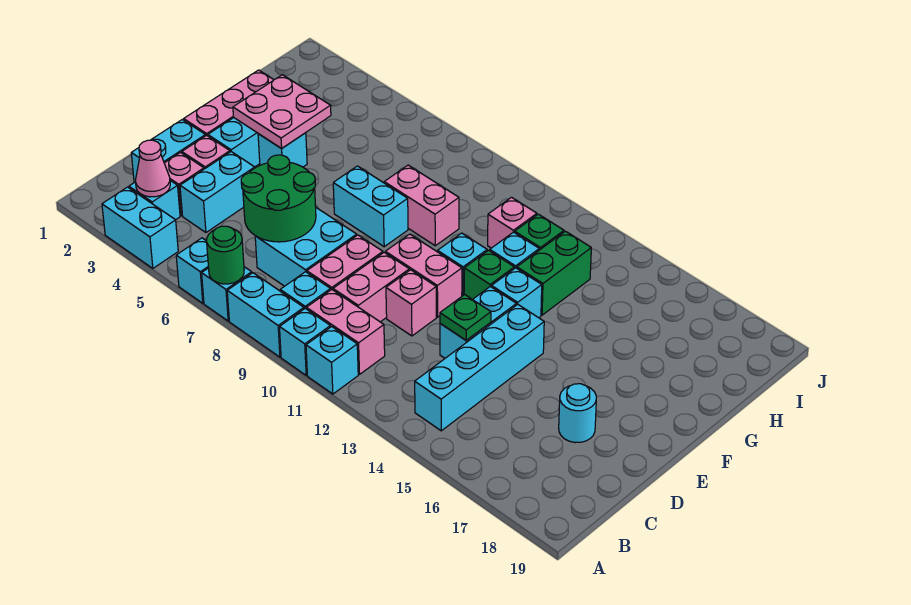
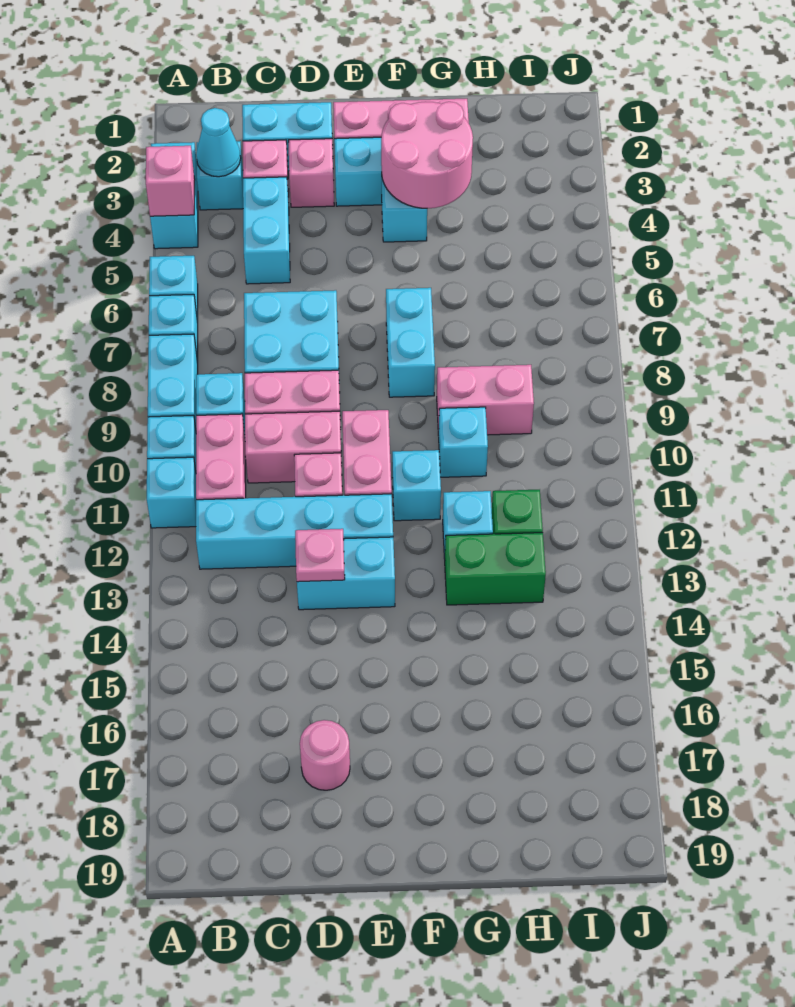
green 1x1 round brick [207,226,244,284] -> none
pink 1x1 cone [136,140,170,197] -> cyan 1x1 cone [196,108,241,177]
cyan 1x4 brick [415,304,544,431] -> cyan 1x4 brick moved to [196,494,393,569]
cyan 1x2 brick [180,152,255,232] -> cyan 1x2 brick turned to [243,177,290,284]
green 2x2 round brick [241,155,316,242] -> none
green 1x1 plate [440,295,491,340] -> pink 1x1 plate [295,529,345,582]
cyan 1x1 round brick [559,384,596,443] -> pink 1x1 round brick [300,720,350,790]
pink 2x2 plate [233,75,331,149] -> pink 2x2 round brick [381,102,473,208]
green 1x1 brick [464,250,514,300] -> none
cyan 1x1 brick [492,268,542,318] -> cyan 1x1 brick moved to [439,407,488,477]
pink 1x2 brick [384,165,459,246] -> pink 1x2 brick turned to [437,365,534,436]
pink 1x1 brick [488,197,537,248] -> pink 1x1 brick moved to [146,146,195,216]

